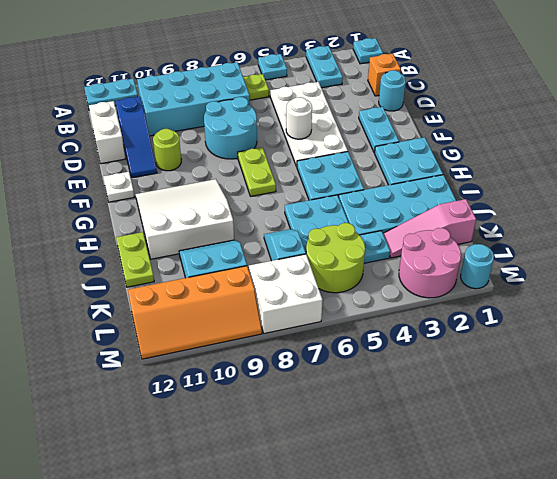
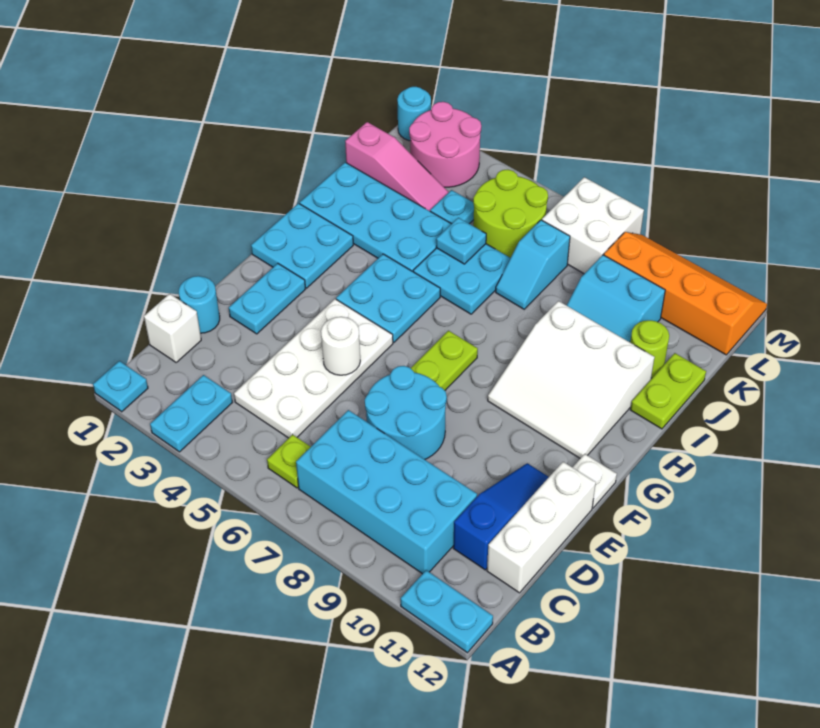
cyan 1x1 plate [258,54,287,80] -> cyan 1x1 plate moved to [436,218,486,264]
orange 1x1 brick [368,53,401,96] -> white 1x1 brick [144,294,201,362]
white 1x2 brick [89,101,126,164] -> white 1x3 brick [487,462,596,593]
lime 1x1 round brick [153,129,181,171] -> lime 1x1 round brick moved to [630,320,669,378]

